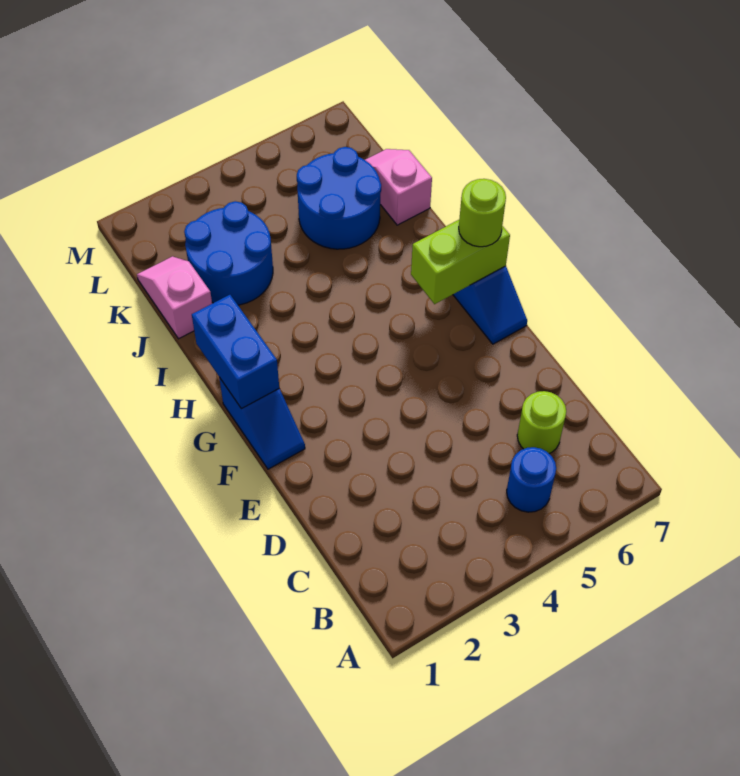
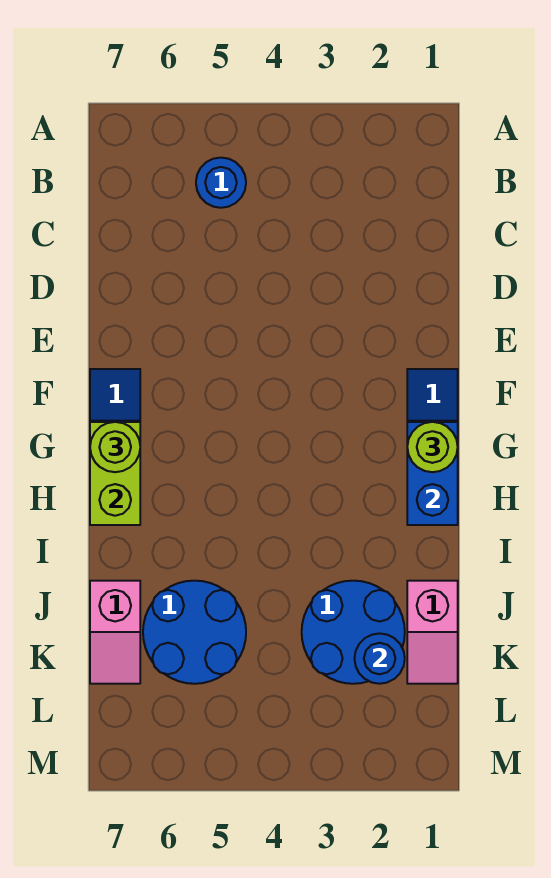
lime 1x1 round brick [517,391,566,453] -> lime 1x1 round brick moved to [407,422,458,472]
lime 1x2 brick [411,220,510,304] -> lime 1x2 brick turned to [90,422,140,525]
none -> blue 1x1 round brick [354,633,405,684]

